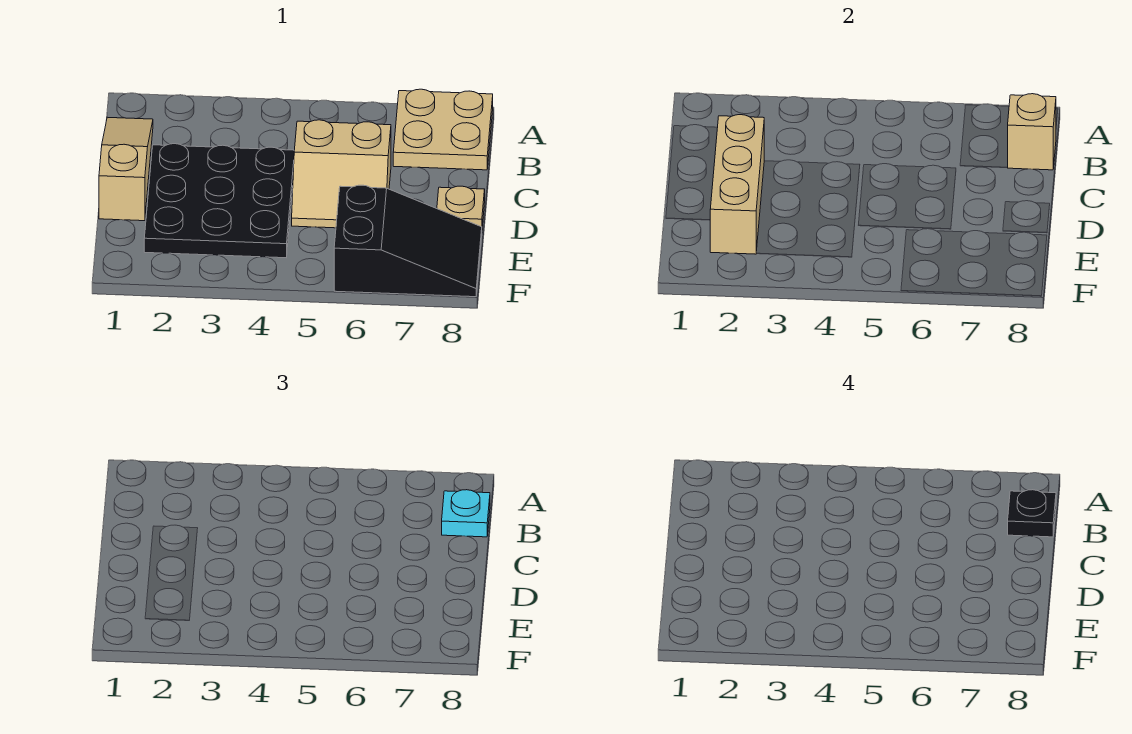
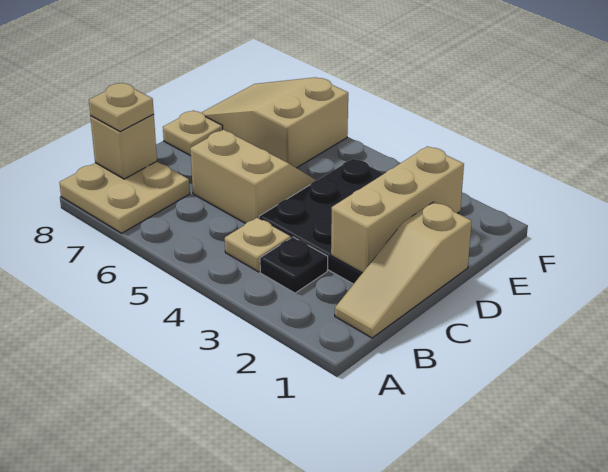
none -> tan 1x1 plate [225,217,291,272]
cyan 1x1 plate [442,490,490,537] -> tan 1x1 plate [89,83,154,132]
black 1x1 plate [1008,490,1056,537] -> black 1x1 plate moved to [260,237,328,293]
black 2x3 slope [334,185,482,297] -> tan 2x3 slope [202,77,348,168]

